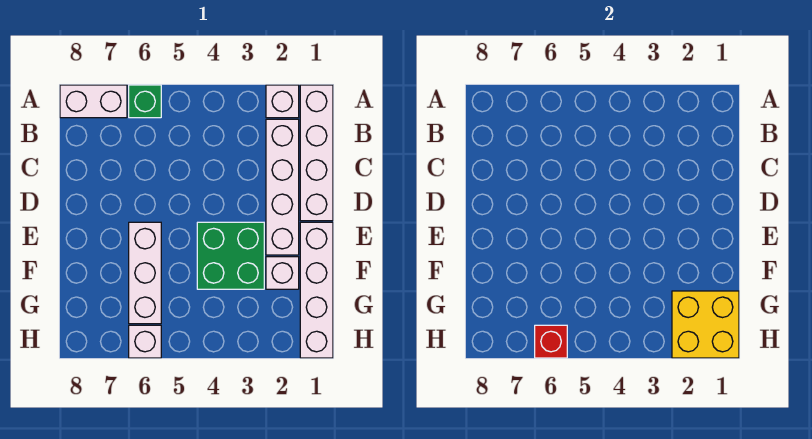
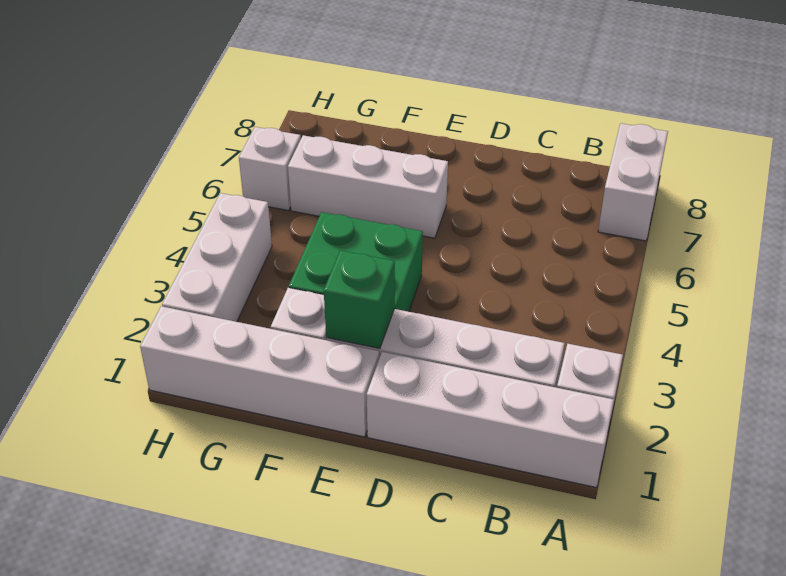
green 1x1 brick [129,85,161,118] -> green 1x1 brick moved to [324,250,395,348]
yellow 2x2 brick [672,291,739,358] -> none
none -> white 1x3 brick [162,193,272,322]
red 1x1 brick [535,325,567,358] -> none

